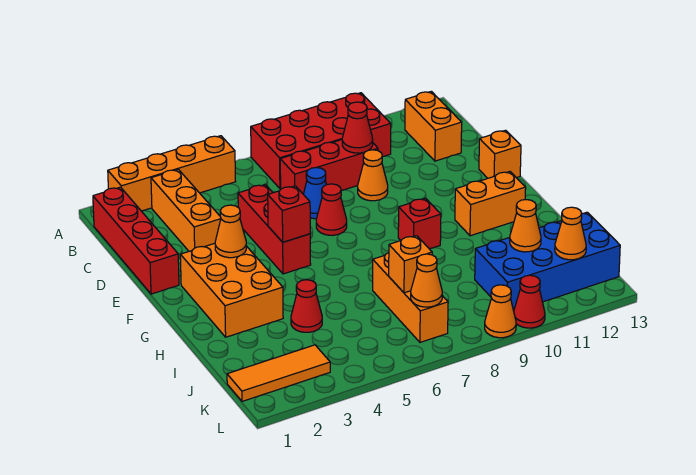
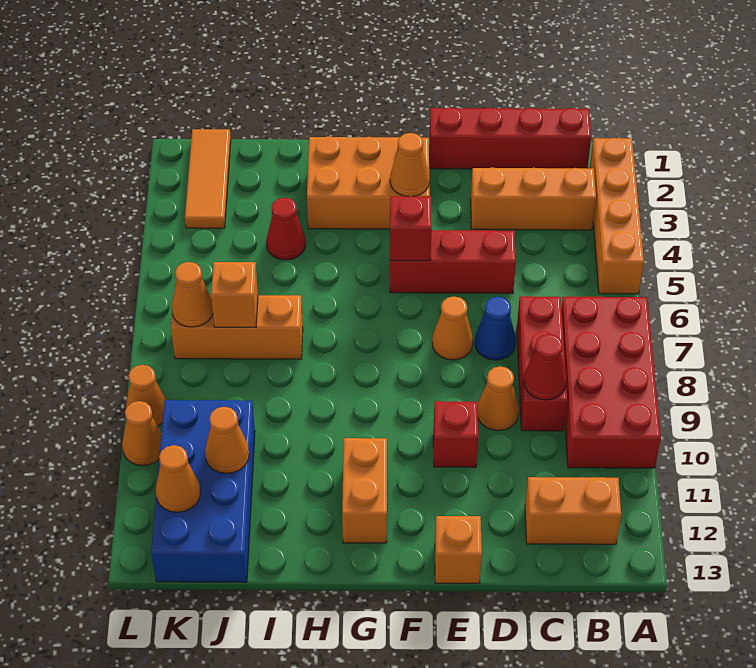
red 1x1 cone [316,184,347,235] -> orange 1x1 cone [432,296,473,360]
red 1x1 brick [398,198,441,249] -> red 1x1 brick moved to [433,401,478,467]
red 1x1 cone [514,275,545,328] -> orange 1x1 cone [122,401,162,465]

